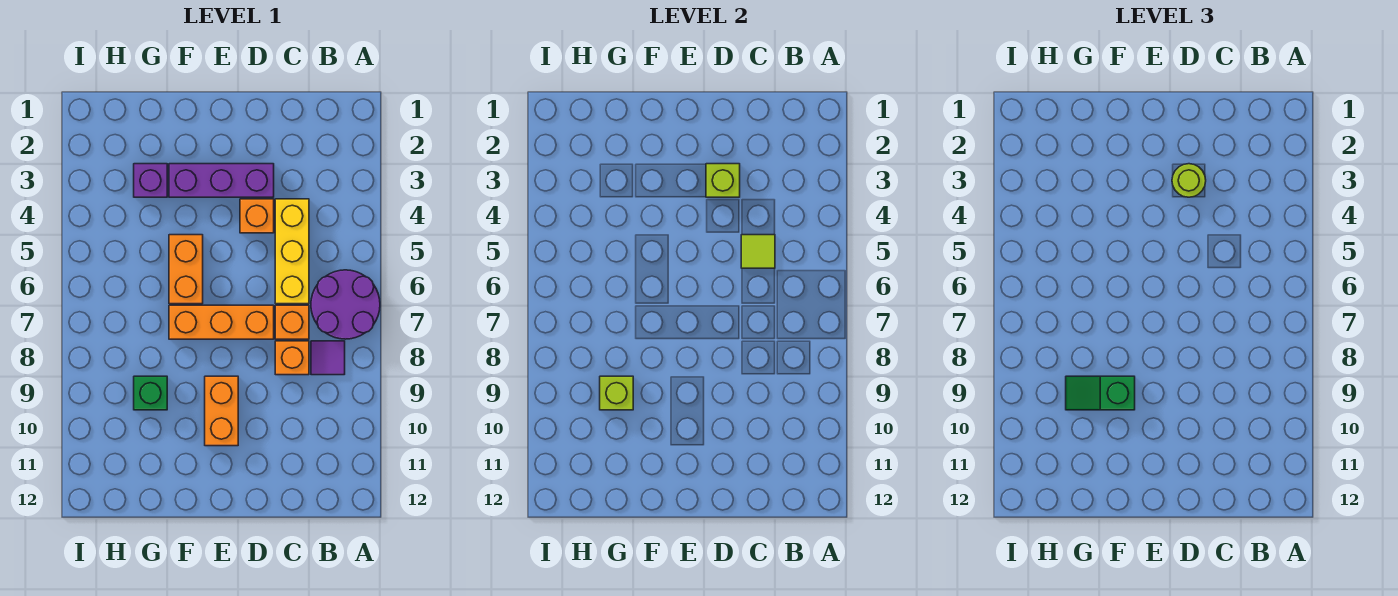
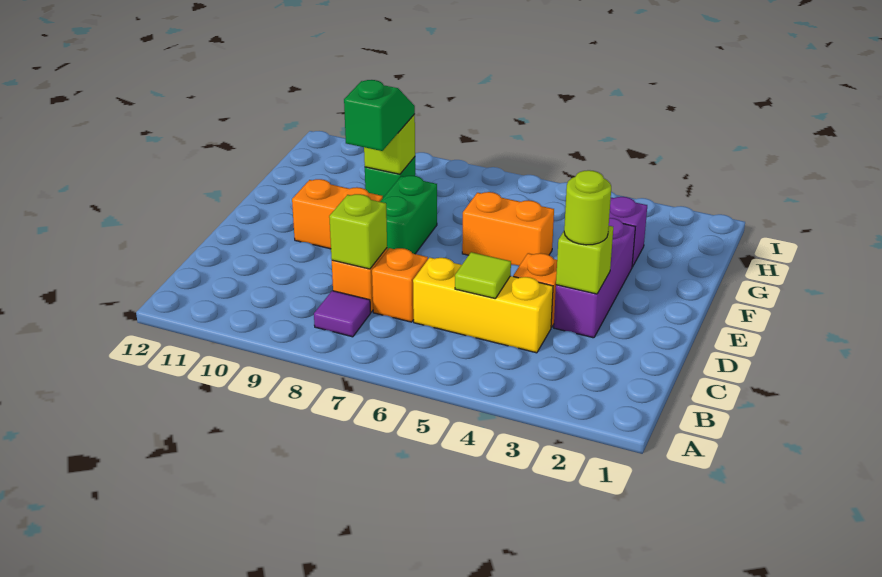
purple 2x2 round brick [311,270,380,339] -> none
none -> lime 1x1 brick [329,194,387,269]
orange 1x3 brick [169,305,274,339] -> none
none -> green 1x2 brick [380,176,437,254]

